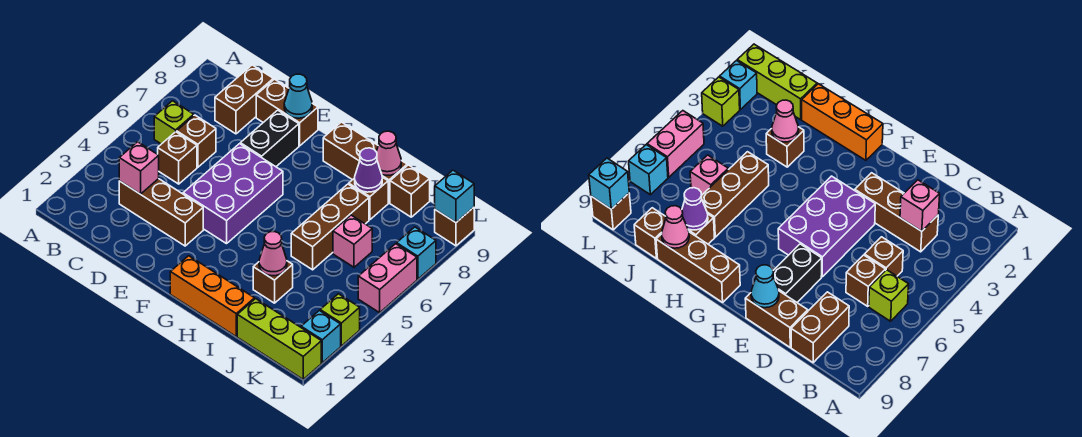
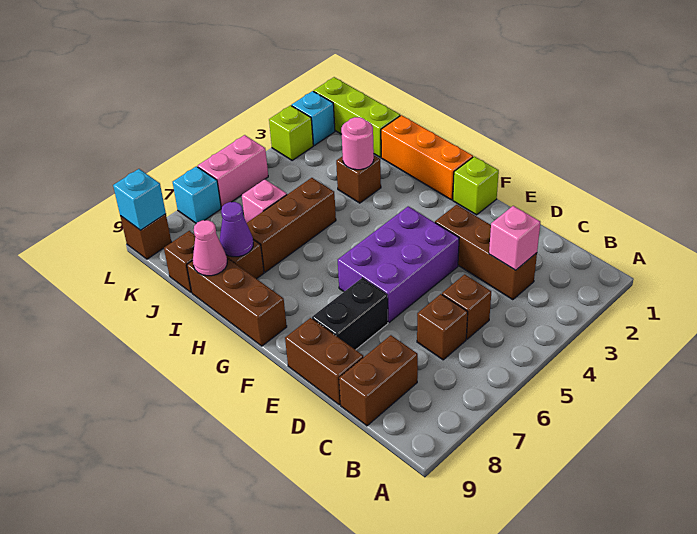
lime 1x1 brick [154,101,194,144] -> lime 1x1 brick moved to [453,156,499,215]
cyan 1x1 cone [284,74,312,118] -> none
pink 1x1 cone [259,232,287,276] -> pink 1x1 round brick [341,117,374,170]

